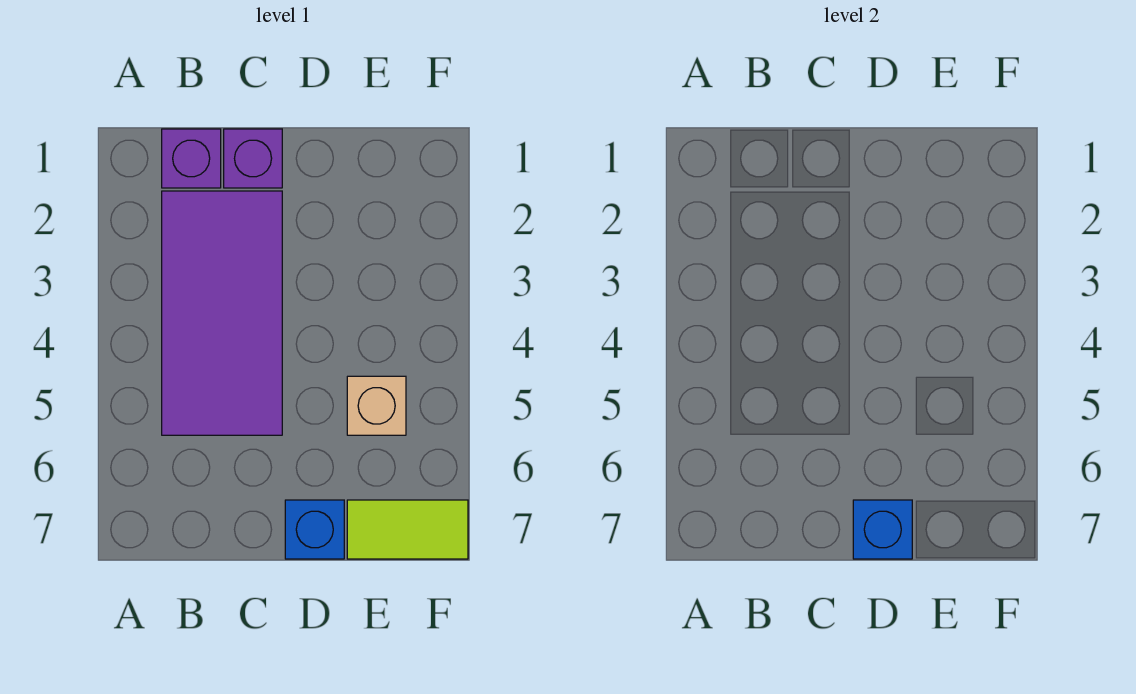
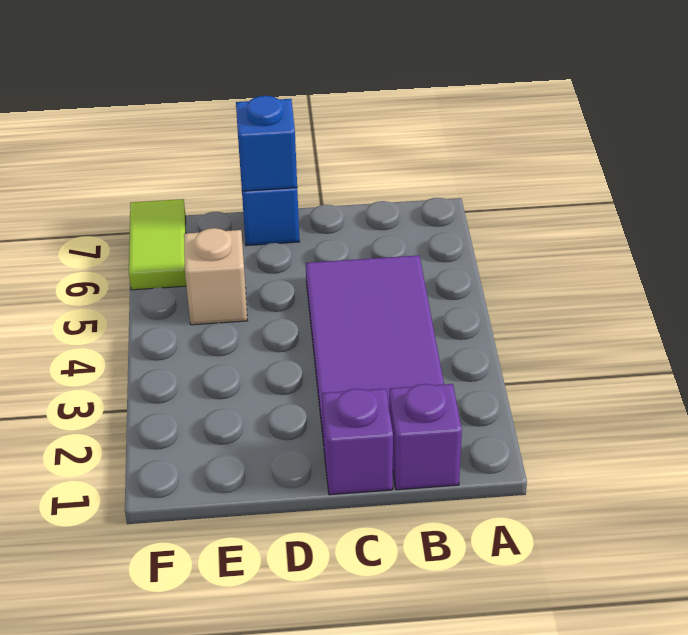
lime 1x2 tile [347,500,468,559] -> lime 1x2 tile turned to [129,199,186,290]

